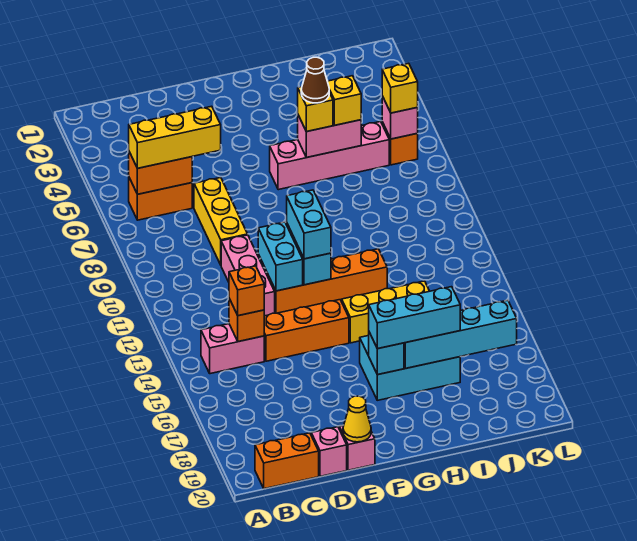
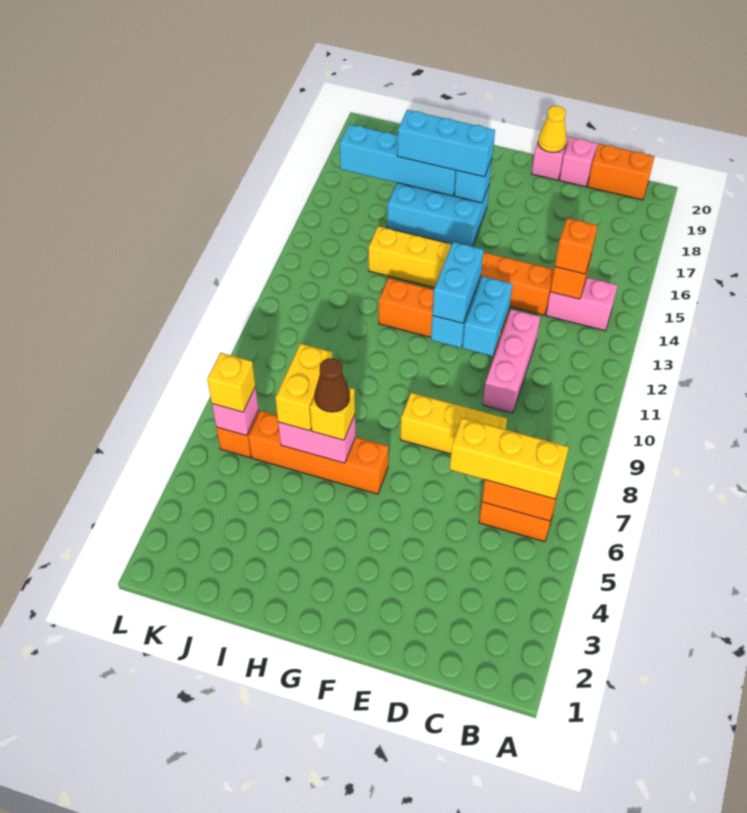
yellow 1x3 brick [194,178,248,265] -> yellow 1x3 brick turned to [400,393,507,454]
pink 1x4 brick [270,121,389,190] -> orange 1x4 brick [248,411,388,494]
yellow 1x1 brick [327,76,361,125] -> yellow 1x2 brick [275,344,332,431]

